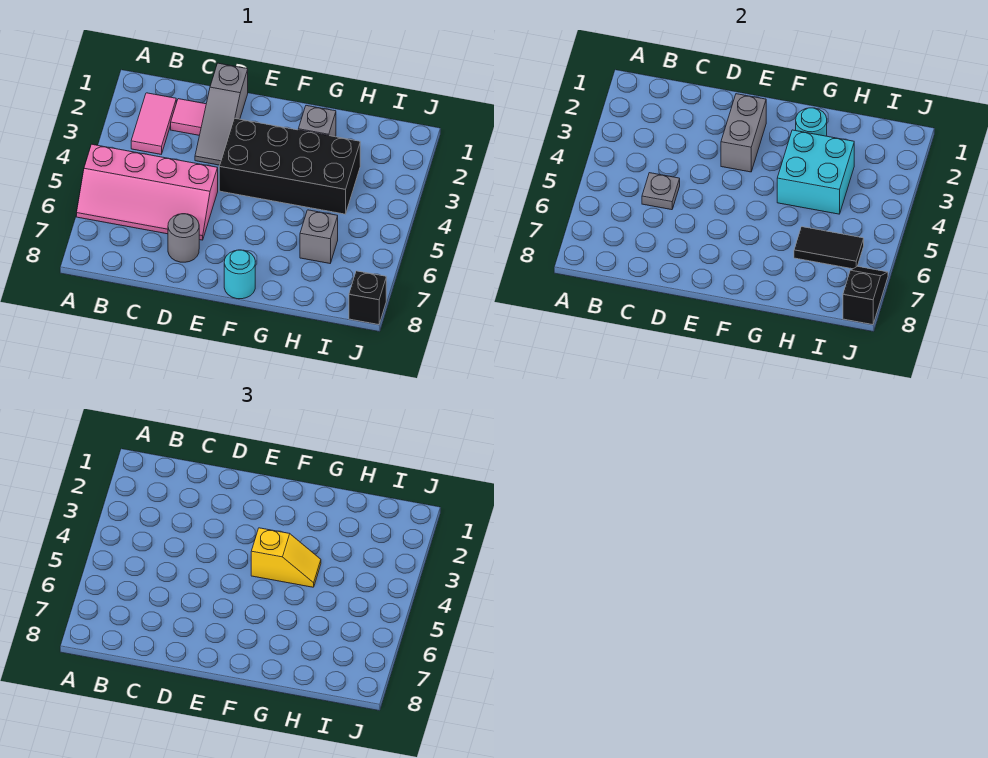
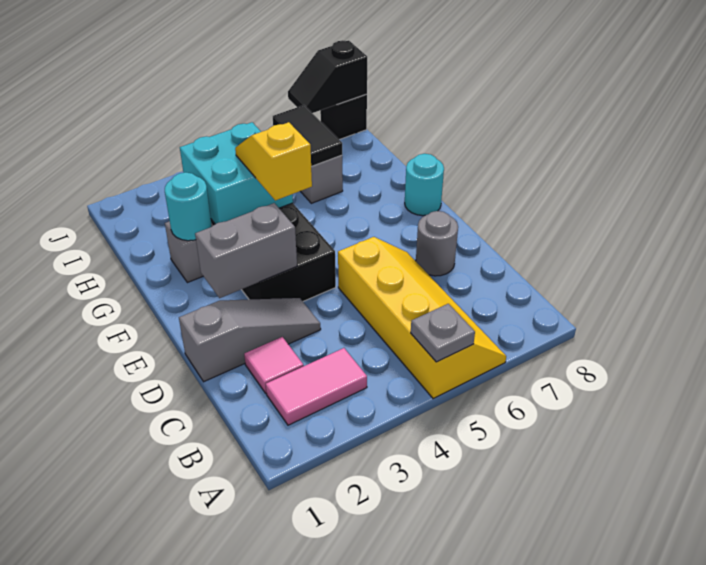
pink 2x4 slope [77,144,218,240] -> yellow 2x4 slope [338,237,506,399]
grey 1x1 plate [642,173,680,210] -> grey 1x1 plate moved to [411,304,475,362]

